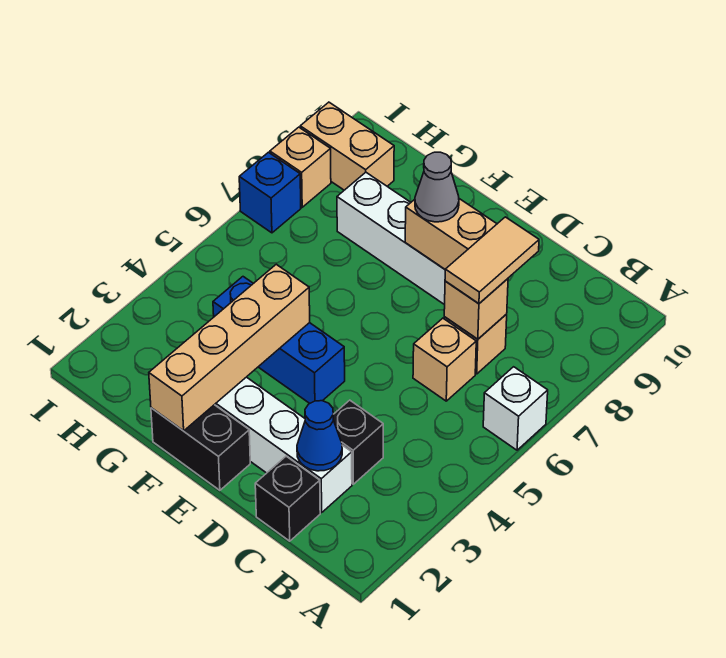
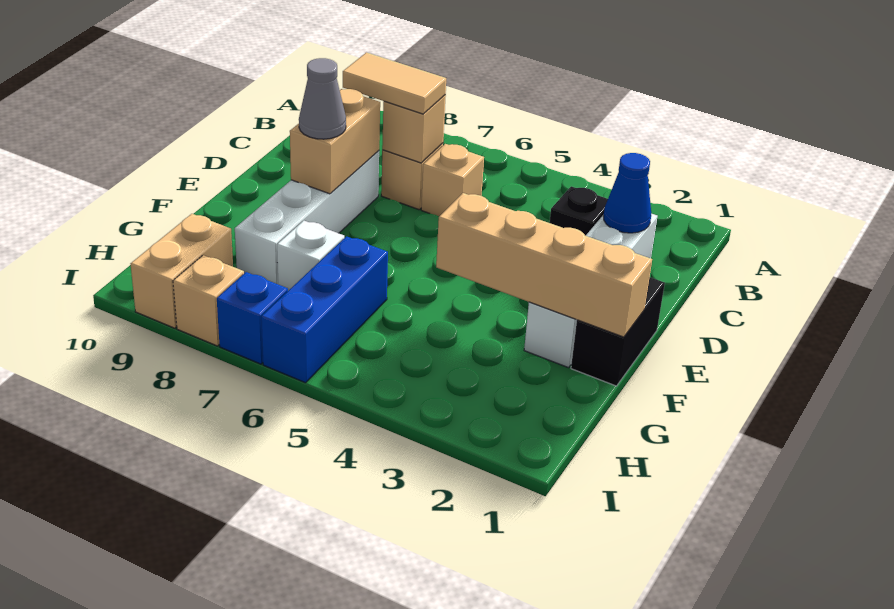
white 1x1 brick [483,367,548,450] -> white 1x1 brick moved to [277,221,344,291]
black 1x1 brick [255,456,320,541] -> none
blue 1x3 brick [213,277,345,403] -> blue 1x3 brick moved to [261,236,388,383]

